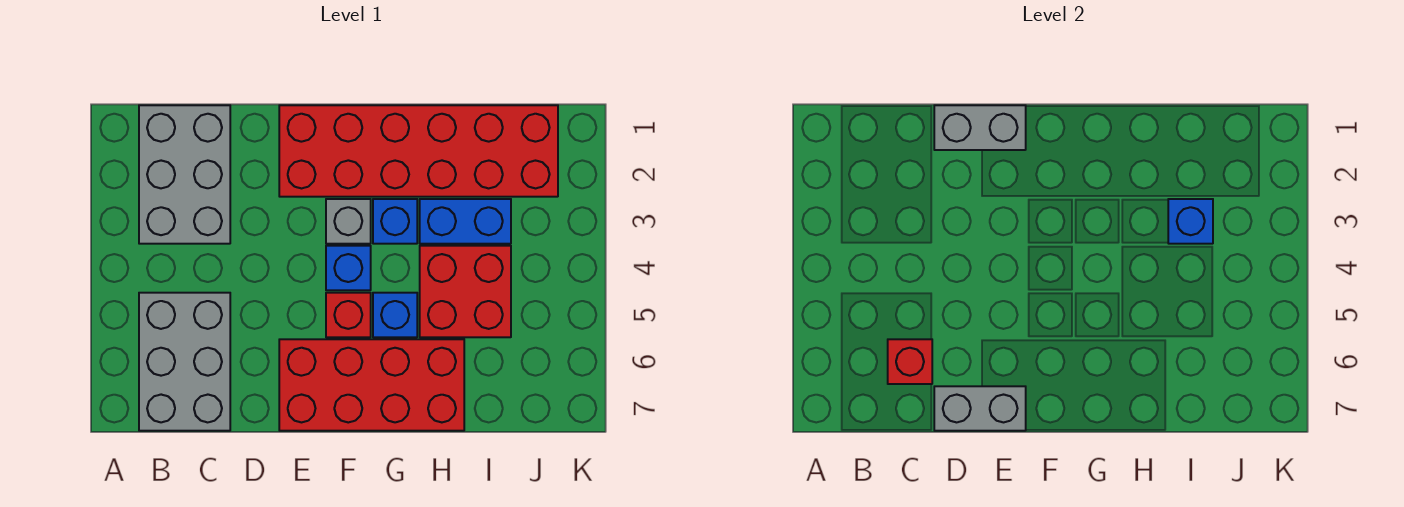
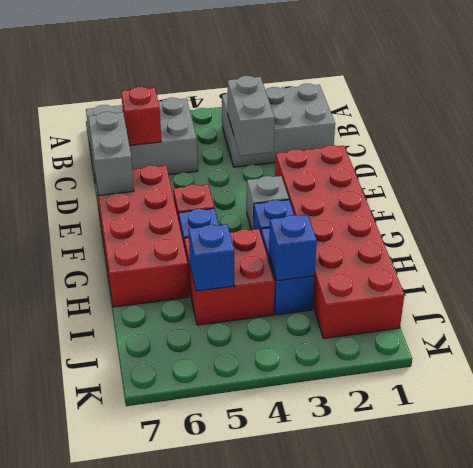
grey 1x2 brick [934,105,1026,150] -> grey 1x2 brick moved to [228,76,275,156]
blue 1x1 brick [326,246,371,290] -> blue 1x1 brick moved to [189,224,234,291]

